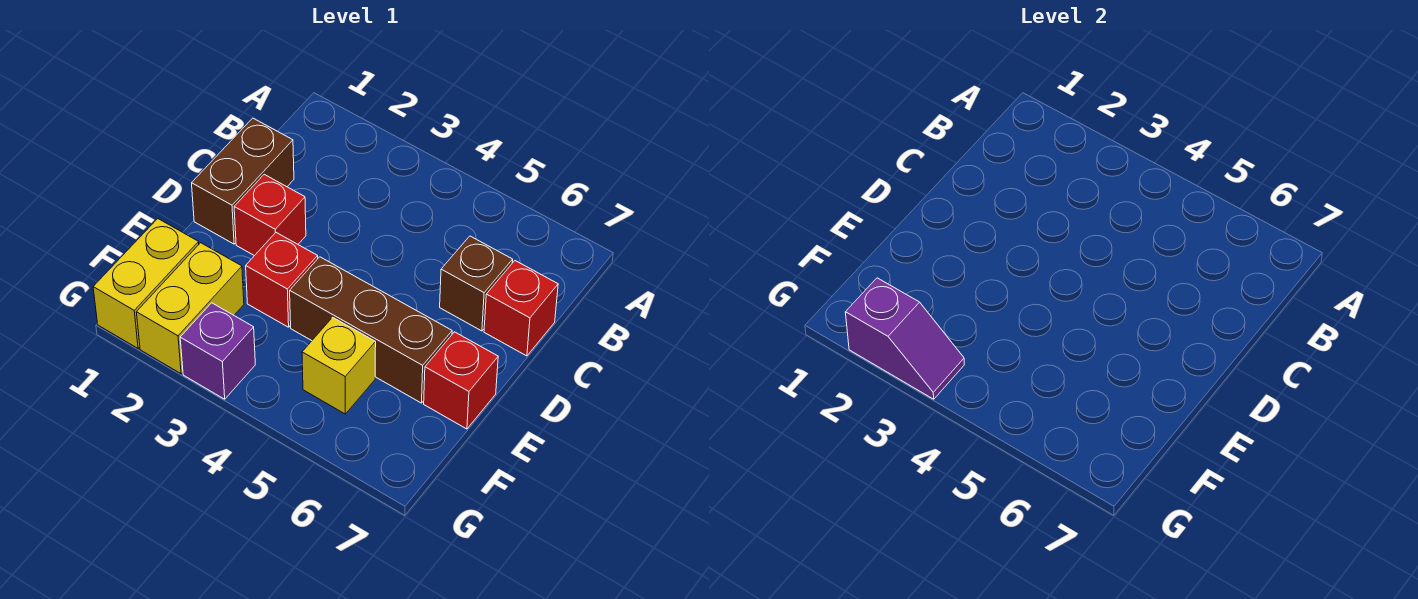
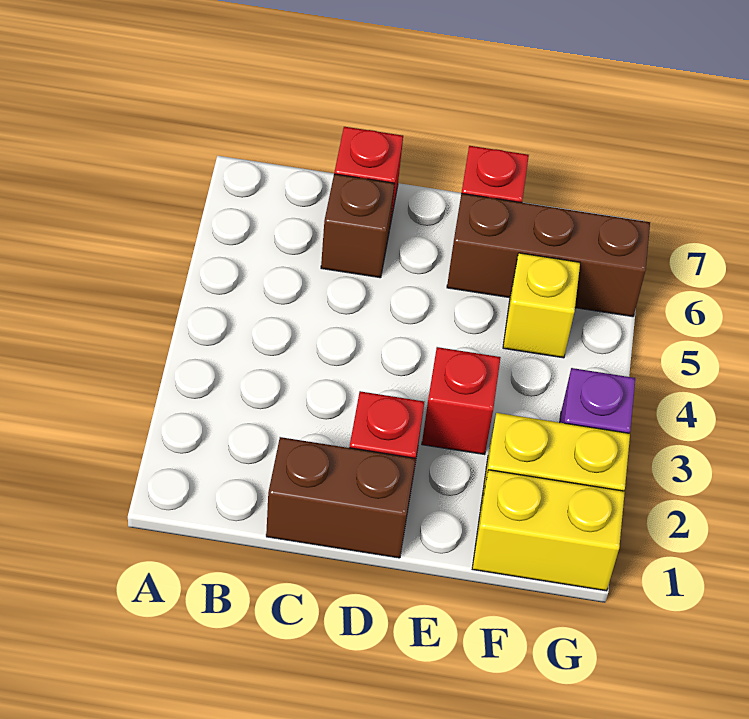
brown 1x3 brick [290,257,452,403] -> brown 1x3 brick turned to [447,193,650,317]
purple 1x2 slope [845,278,964,399] -> none

